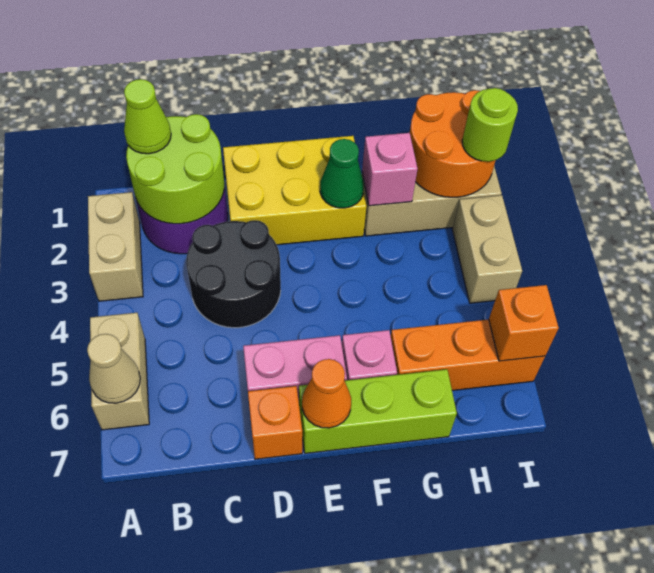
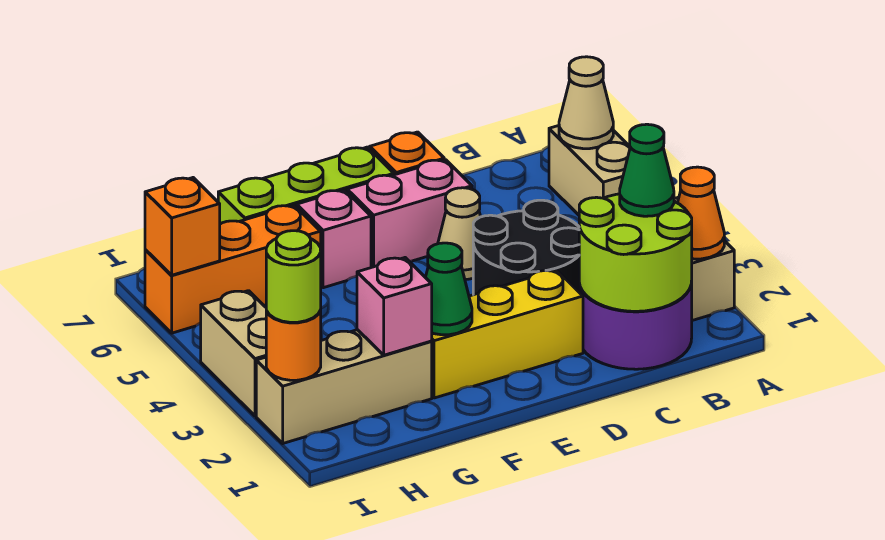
lime 1x1 cone [124,79,171,154] -> none
none -> green 1x1 cone [620,124,674,216]
yellow 2x3 brick [223,136,366,245] -> yellow 1x3 brick [431,270,583,398]
none -> tan 1x1 cone [438,188,481,280]
orange 1x1 cone [302,359,351,428] -> orange 1x1 cone moved to [678,167,724,259]
orange 2x2 round brick [410,90,496,197] -> orange 1x1 round brick [266,311,321,380]

